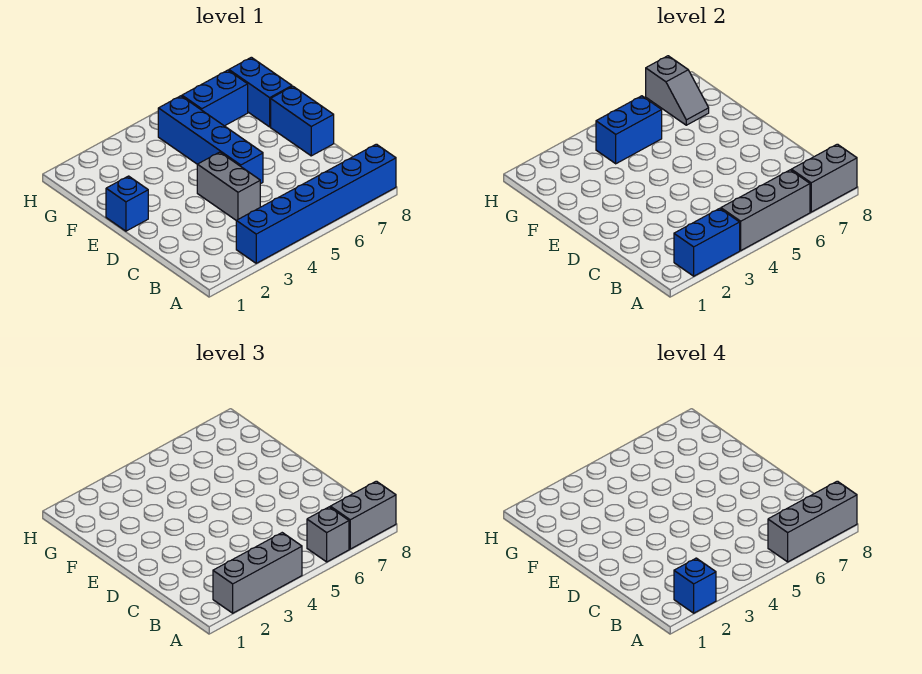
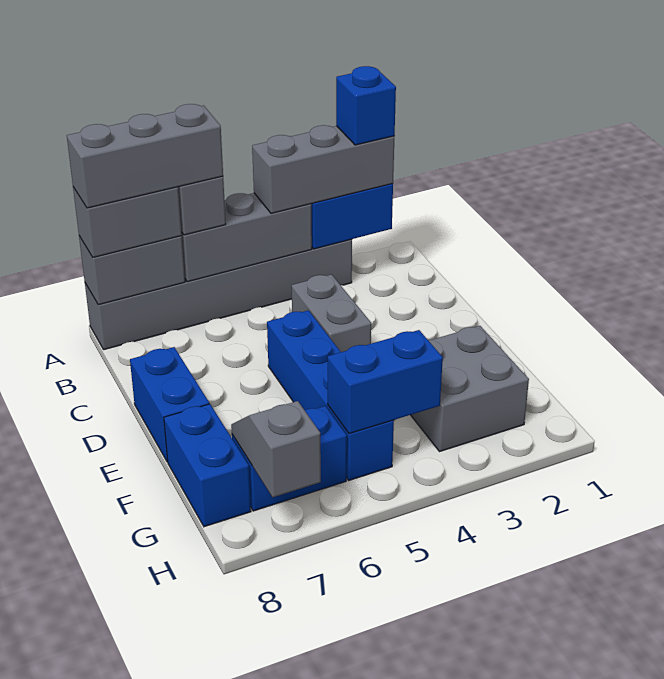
blue 1x6 brick [236,144,396,263] -> grey 1x6 brick [85,239,352,350]
blue 1x1 brick [106,176,148,231] -> none
none -> grey 2x2 brick [411,326,529,452]

